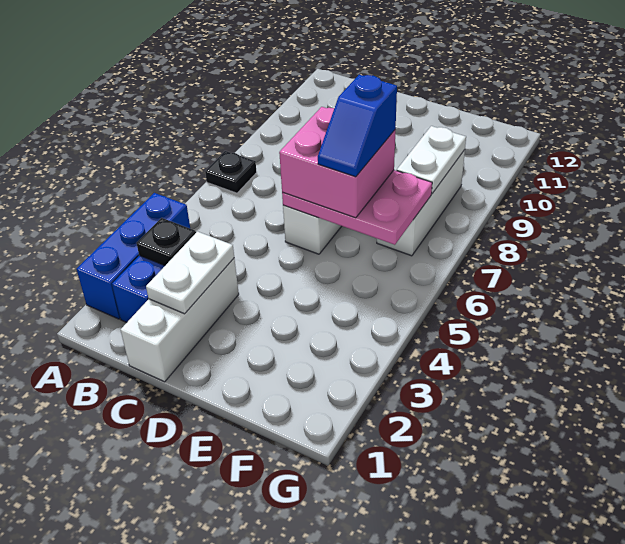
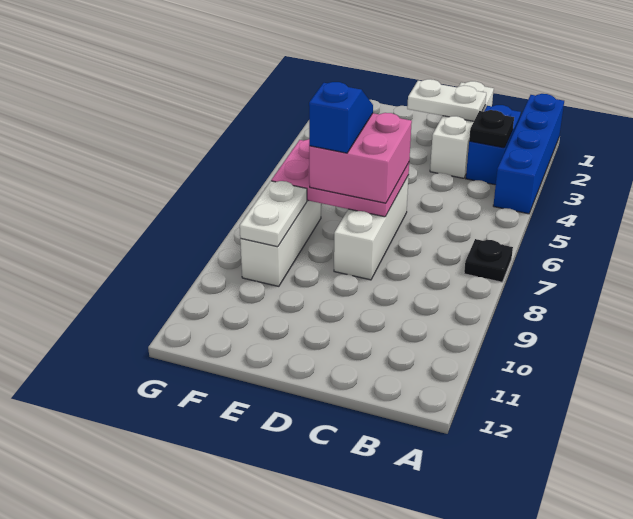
blue 1x3 brick [77,193,190,319] -> blue 1x4 brick [493,94,564,214]
white 1x2 plate [146,232,234,314] -> white 1x2 plate turned to [407,79,486,121]

